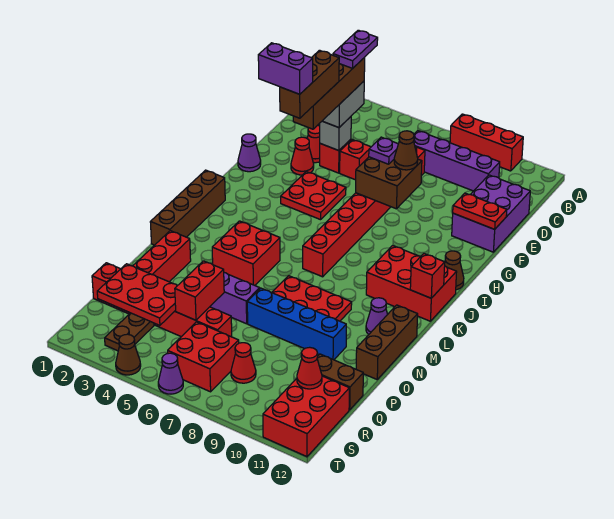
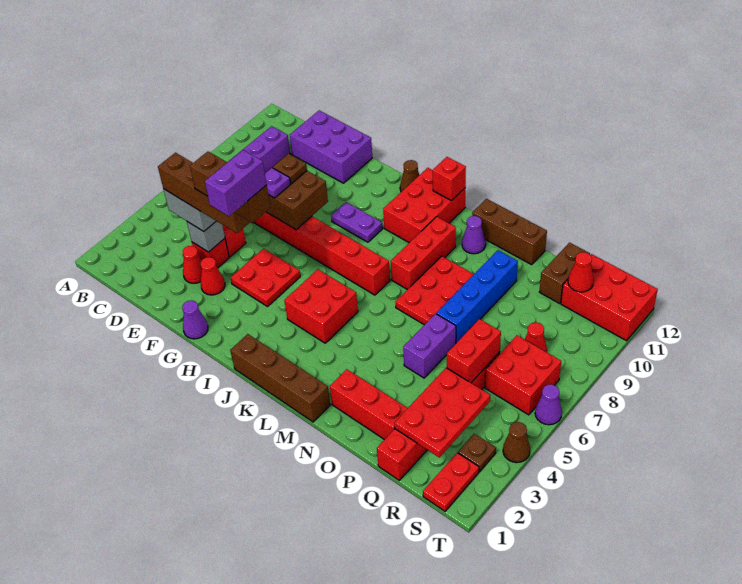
red 1x3 brick [450,114,523,171] -> red 1x3 brick moved to [391,217,456,290]
purple 1x2 plate [333,30,378,68] -> purple 1x2 plate moved to [331,202,383,242]
brown 1x1 cone [394,131,418,170] -> brown 1x1 plate [273,154,307,183]
red 1x2 plate [453,193,507,229] -> red 1x2 plate moved to [423,453,479,511]
red 2x2 brick [212,221,280,285] -> red 2x2 brick moved to [284,269,358,343]
red 1x2 brick [175,261,224,320] -> red 1x2 brick turned to [447,319,501,383]
brown 1x2 plate [105,313,154,351] -> brown 1x1 plate [458,434,496,471]

